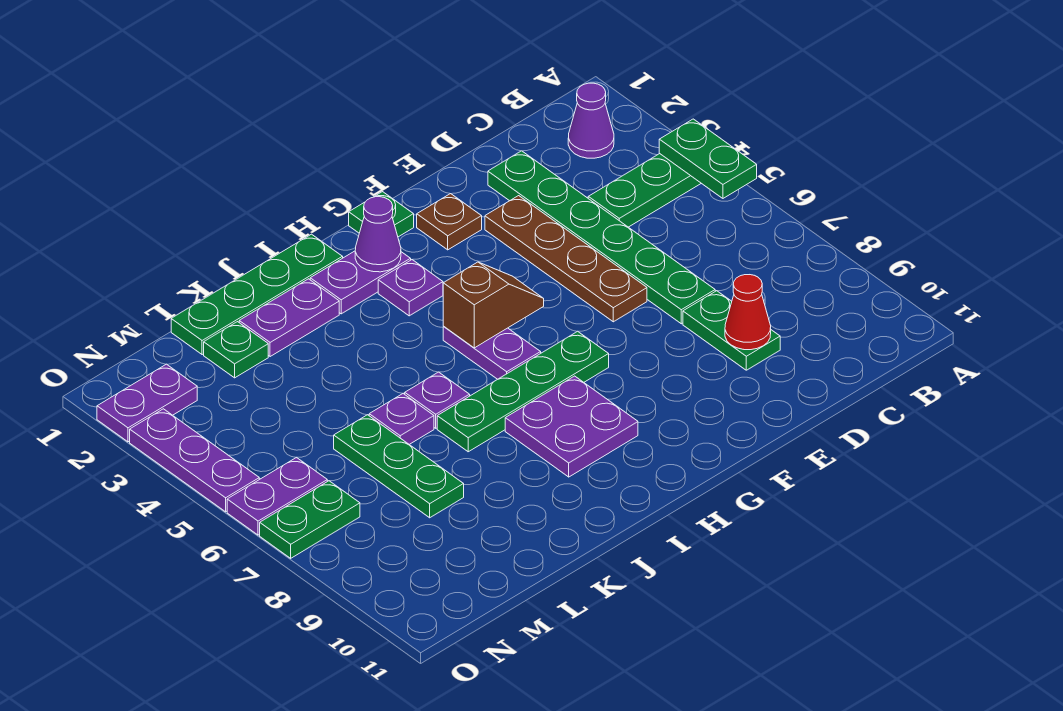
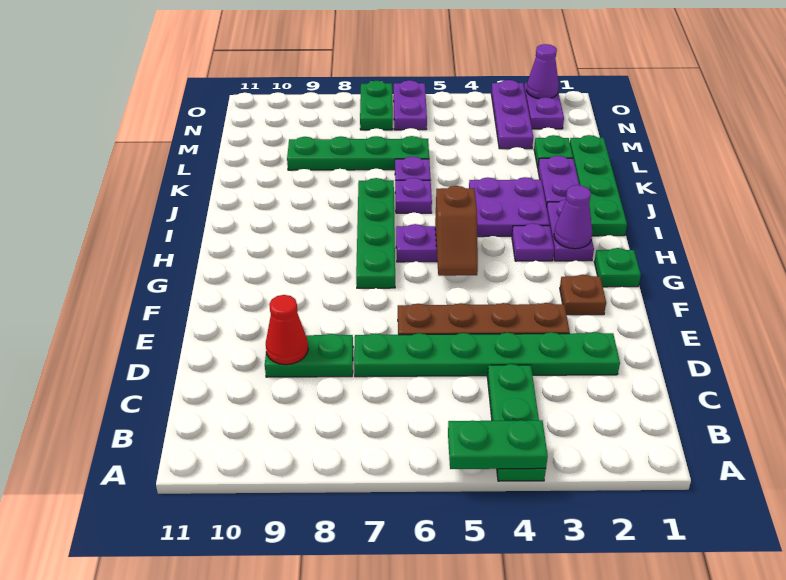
purple 1x1 cone [568,83,614,158] -> purple 1x1 cone moved to [527,44,559,99]
purple 2x2 plate [505,376,638,477] -> purple 2x2 plate moved to [469,177,550,237]
green 1x3 plate [334,415,464,518] -> green 1x4 plate [287,136,429,170]
purple 1x3 plate [130,409,259,512] -> purple 1x3 plate turned to [491,80,533,149]

